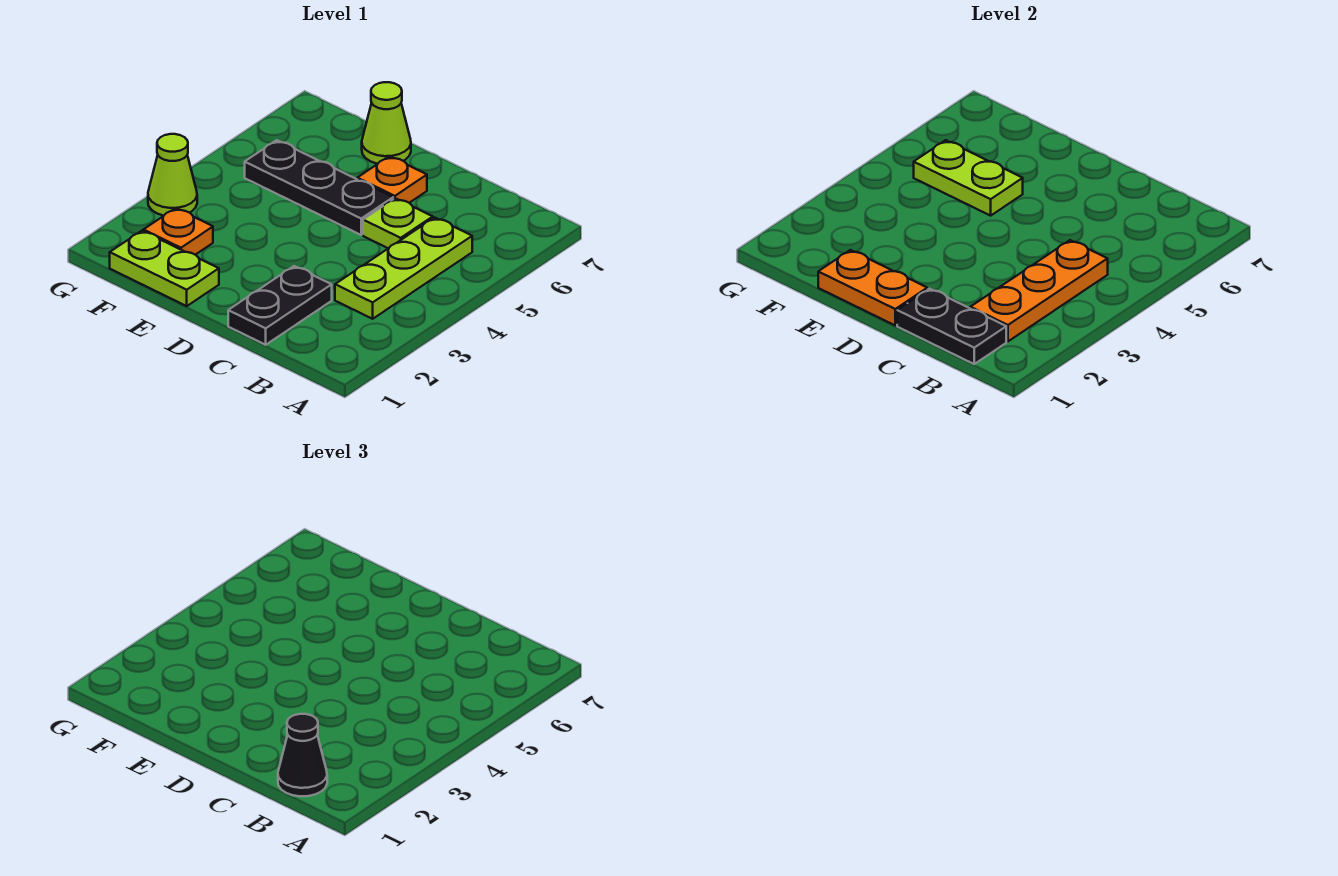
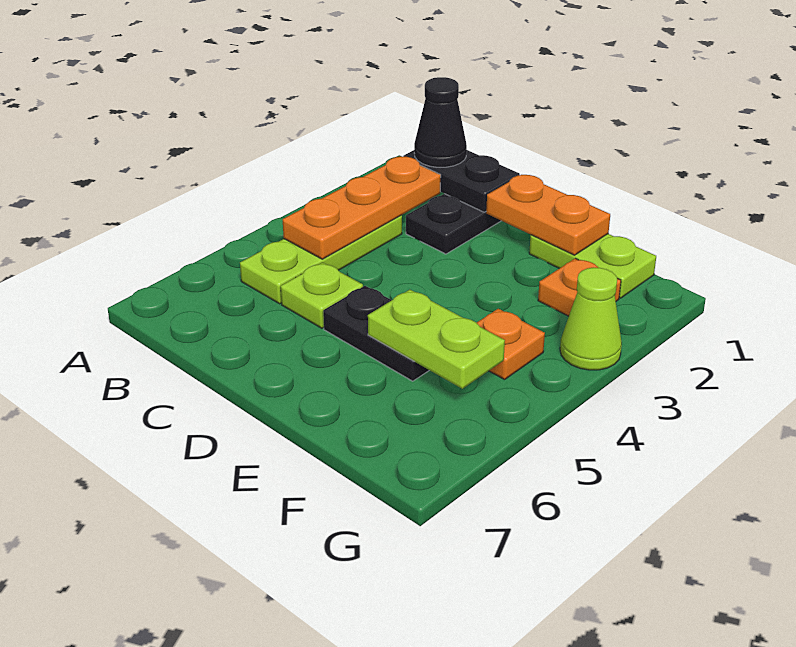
black 1x3 plate [245,140,393,235] -> black 1x2 plate [323,286,429,381]
orange 1x1 plate [357,156,427,203] -> orange 1x1 plate moved to [477,309,545,380]
lime 1x1 cone [362,82,411,164] -> none

